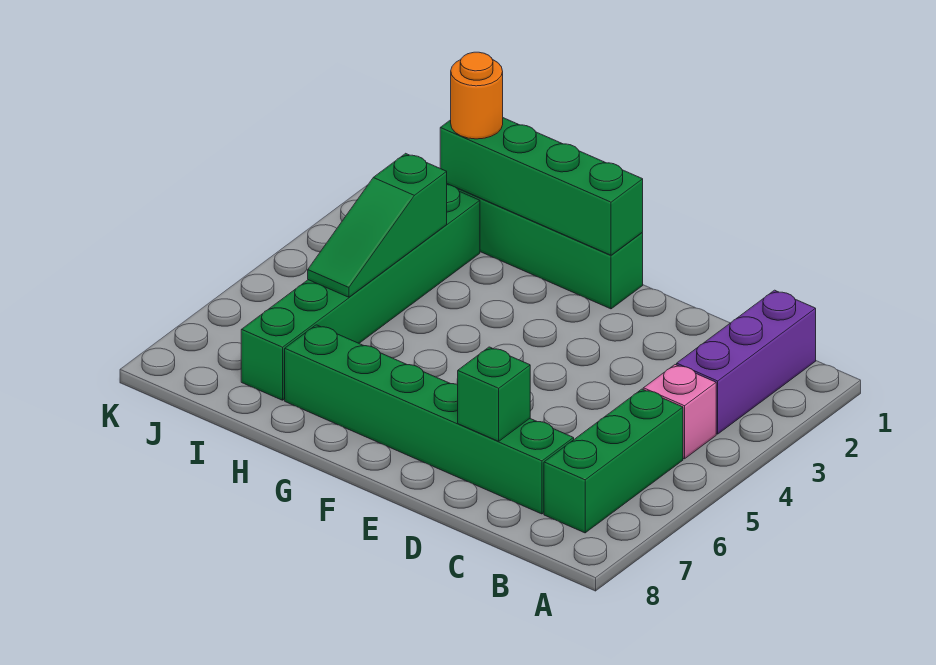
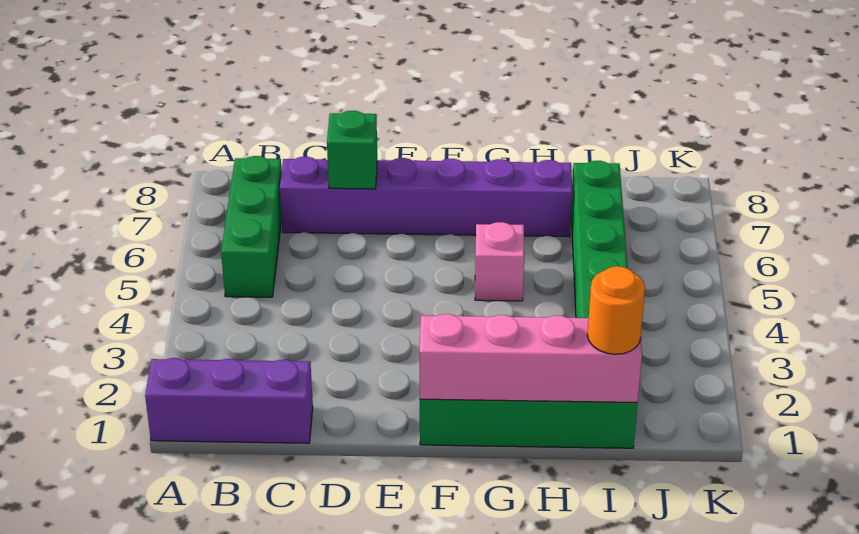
purple 1x3 brick [677,290,816,434] -> purple 1x3 brick turned to [145,358,313,443]
pink 1x1 brick [643,365,716,459] -> pink 1x1 brick moved to [475,222,524,301]
green 1x6 brick [285,325,574,514] -> purple 1x6 brick [280,157,572,237]
green 1x4 brick [440,118,643,255] -> pink 1x4 brick [419,314,642,403]
green 1x3 slope [308,153,447,297] -> none

